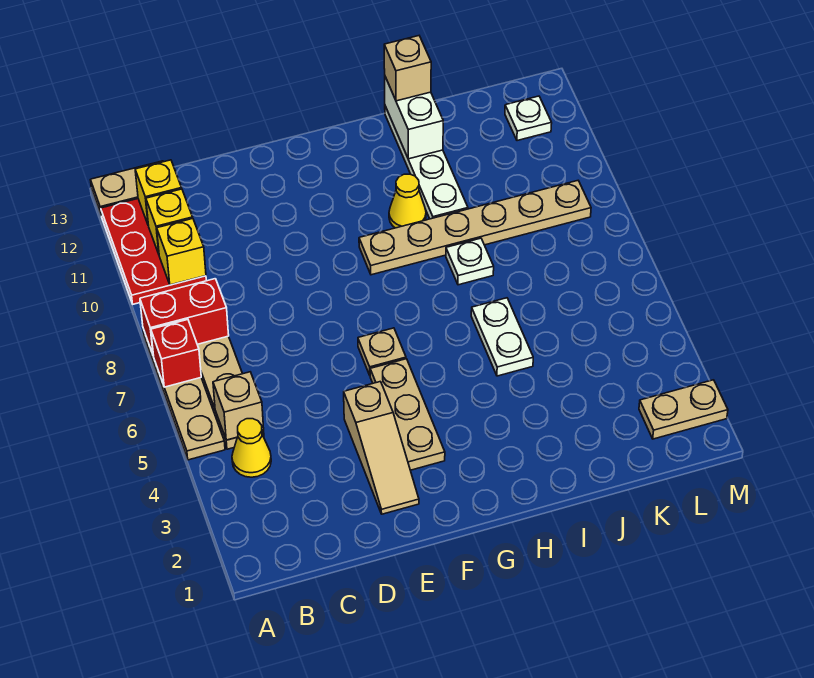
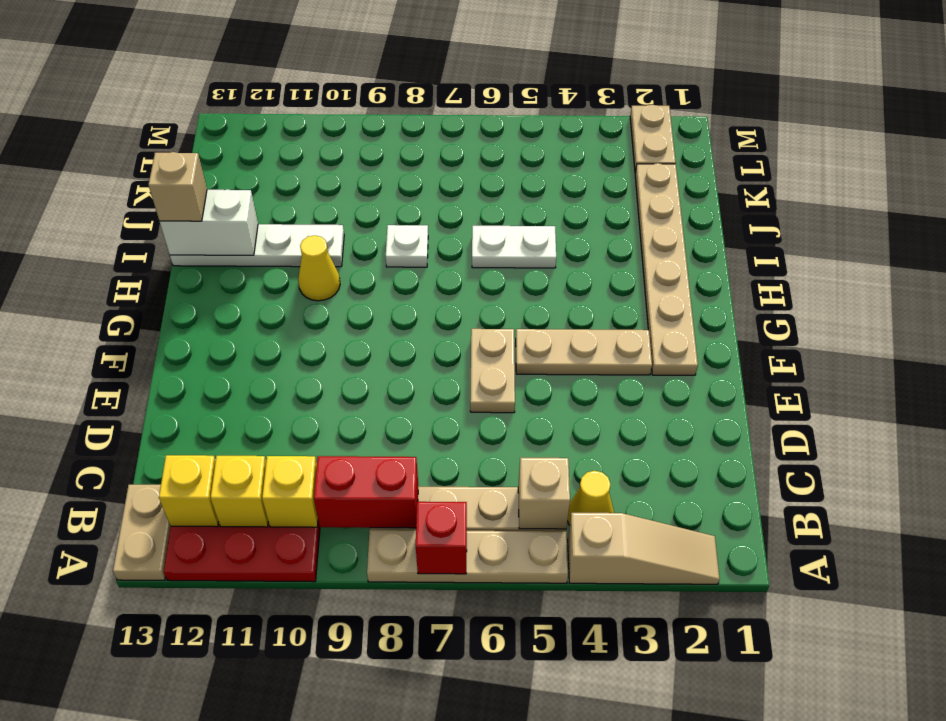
red 1x2 brick [140,279,229,356] -> red 1x2 brick turned to [314,456,418,528]
tan 1x3 slope [344,382,419,514] -> tan 1x3 slope moved to [568,513,720,584]
tan 1x1 plate [358,328,406,375] -> tan 1x2 plate [470,329,515,413]
tan 1x6 plate [359,181,591,275] -> tan 1x6 plate moved to [635,163,698,375]
white 1x1 plate [505,96,552,141] -> none

